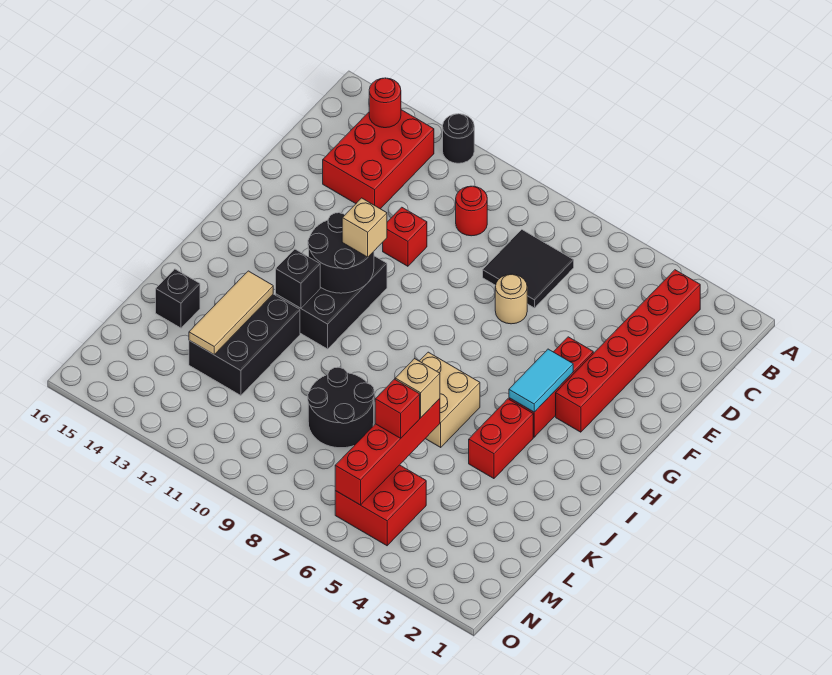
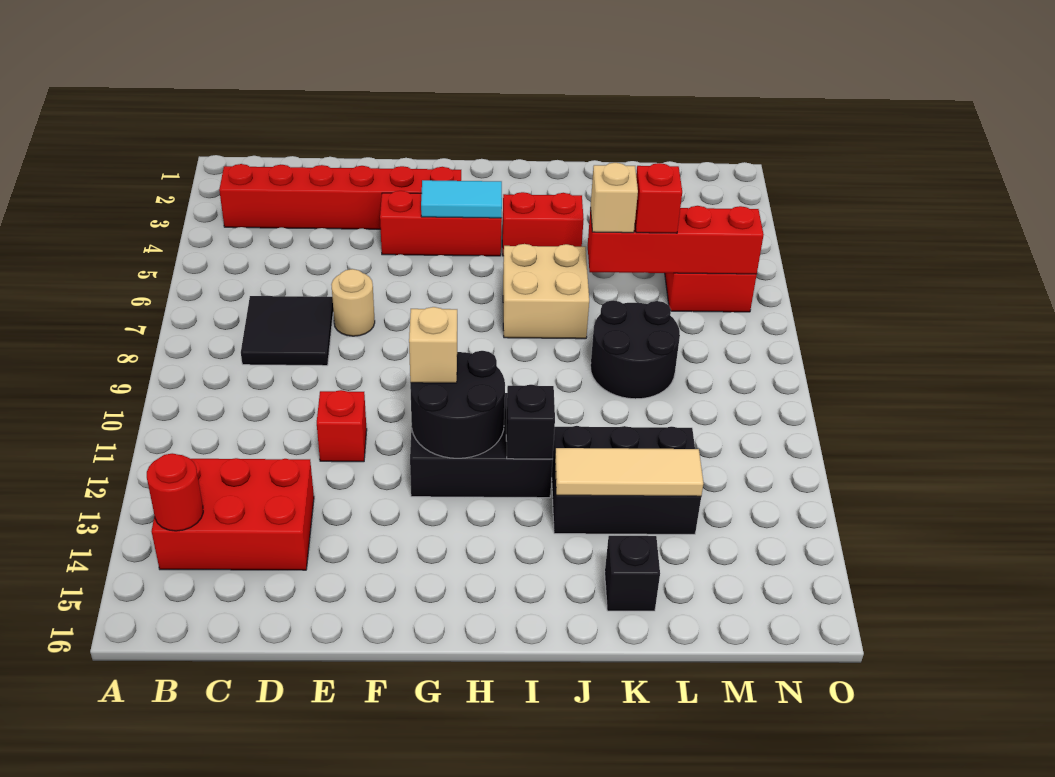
black 1x1 round brick [443,114,474,163] -> none
red 1x1 round brick [456,186,487,236] -> none

